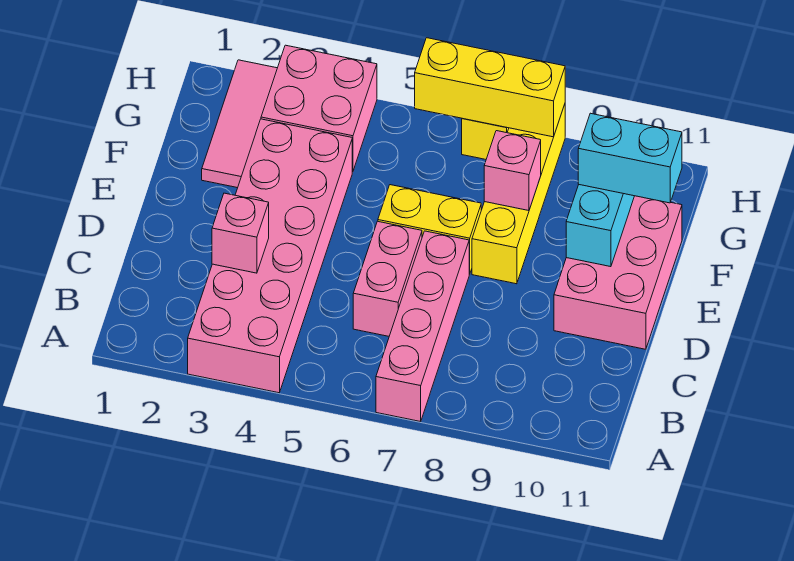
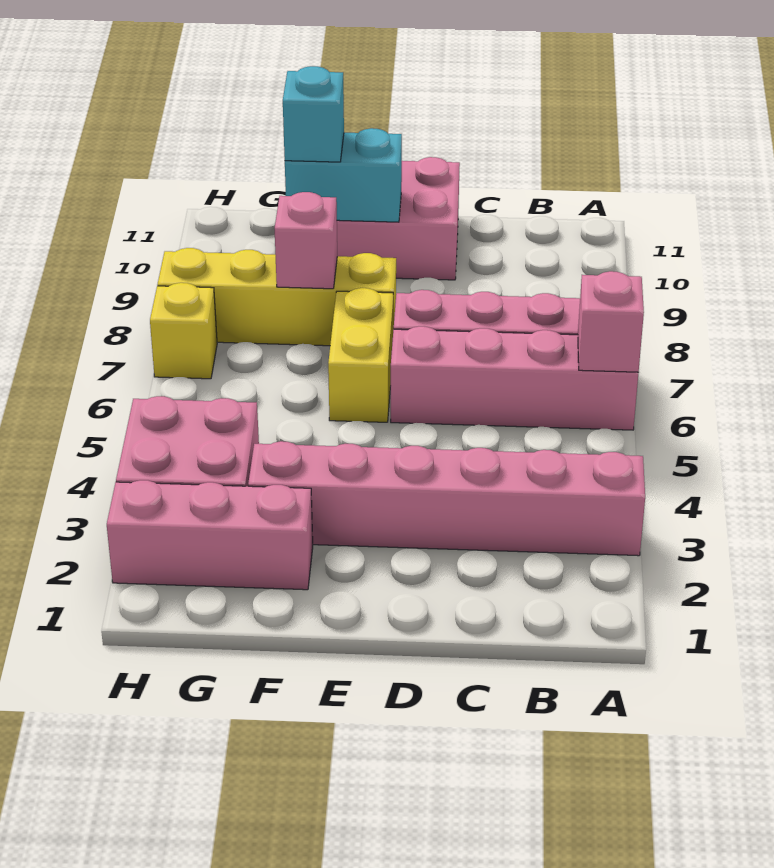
pink 2x6 brick [188,119,352,393] -> pink 1x6 brick [248,441,645,556]
pink 1x1 brick [212,193,269,273] -> pink 1x1 brick moved to [578,271,644,372]
pink 1x2 brick [353,221,422,336] -> pink 1x4 brick [391,326,638,430]
pink 1x3 tile [202,60,277,188] -> pink 1x3 brick [107,480,313,590]
cyan 1x2 brick [578,113,682,203] -> cyan 1x1 brick [283,66,344,162]
yellow 1x3 brick [415,38,565,137] -> none

